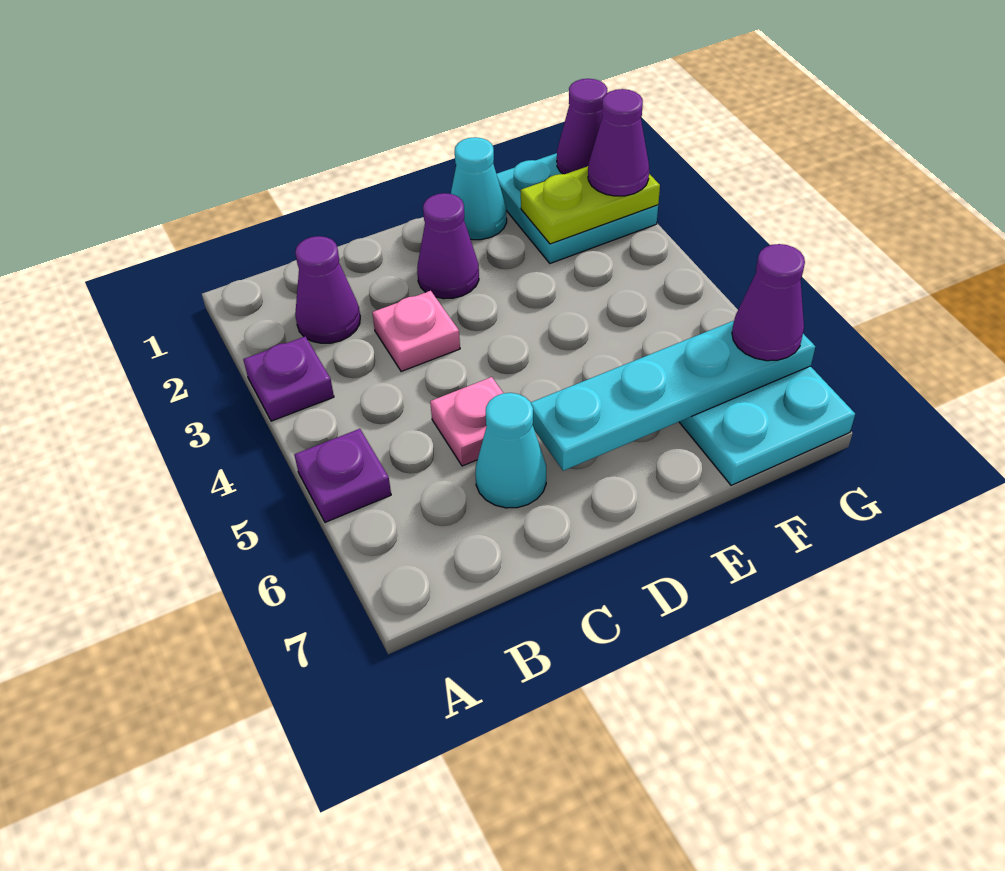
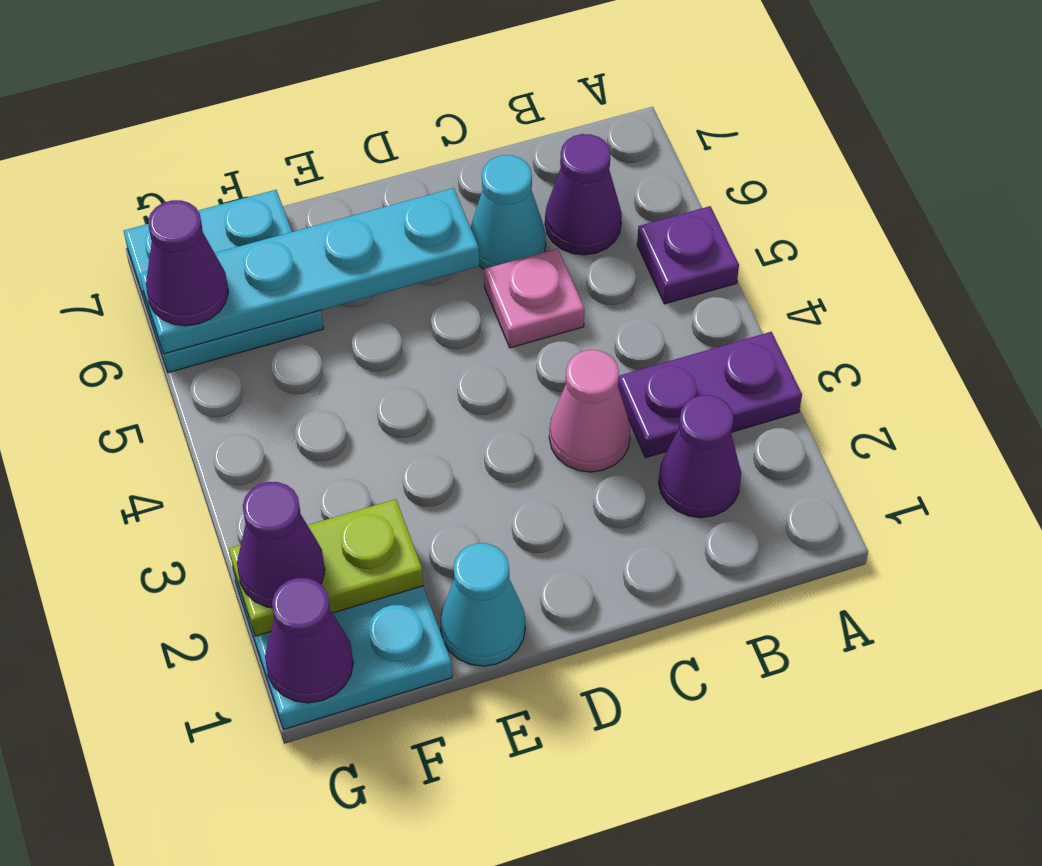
purple 1x1 plate [243,336,334,421] -> purple 1x2 plate [618,332,802,458]
pink 1x1 plate [372,291,460,372] -> pink 1x1 cone [549,350,630,472]
purple 1x1 cone [417,193,479,299] -> purple 1x1 cone moved to [545,134,622,255]

